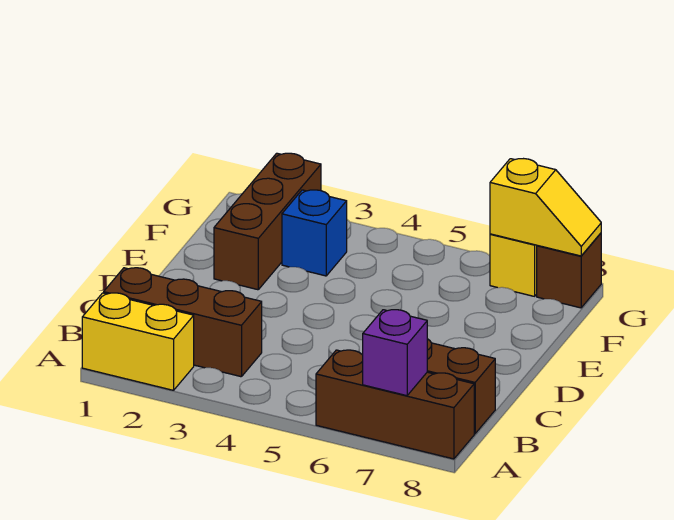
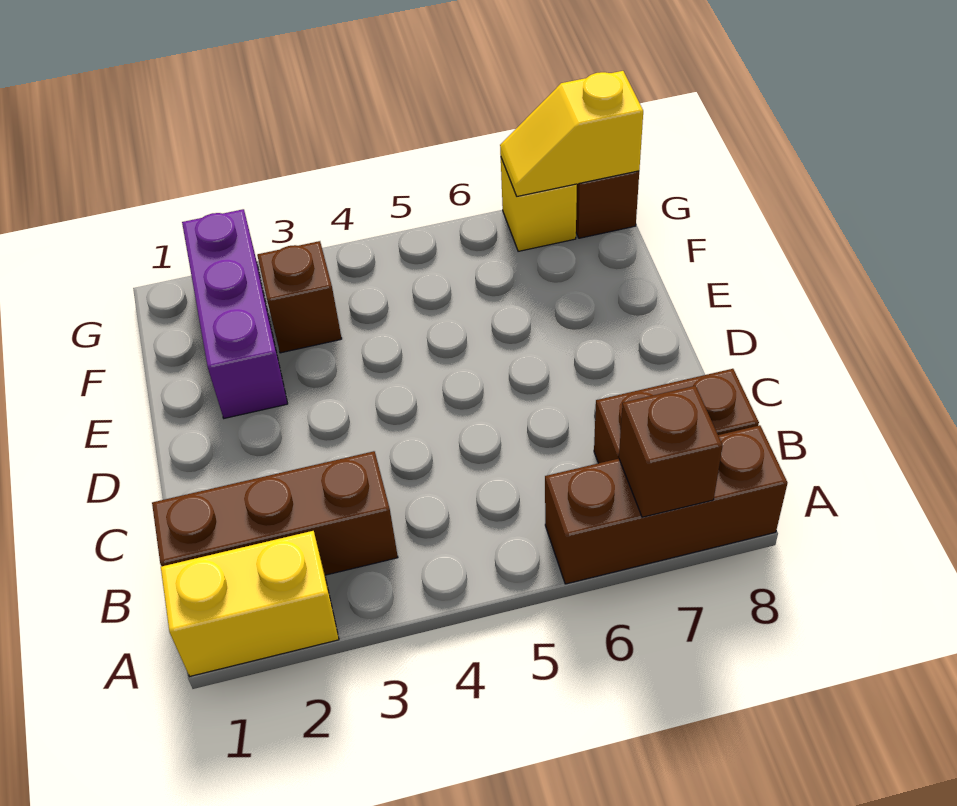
purple 1x1 brick [363,310,427,396] -> brown 1x1 brick [619,386,723,517]
brown 1x3 brick [214,153,321,290] -> purple 1x3 brick [182,209,288,418]
blue 1x1 brick [282,190,347,276] -> brown 1x1 brick [257,241,342,353]
yellow 1x2 slope [490,159,601,256] -> yellow 1x2 slope turned to [500,71,643,196]

